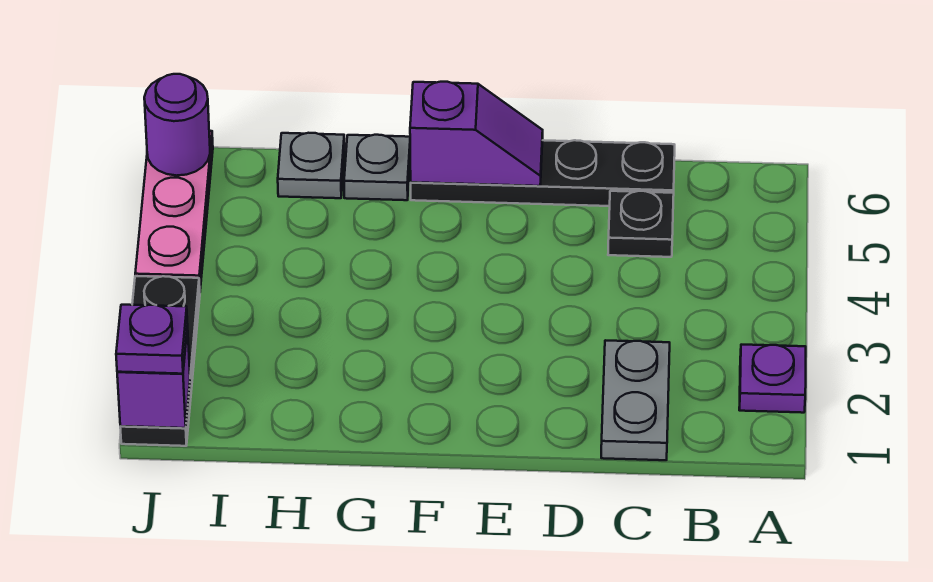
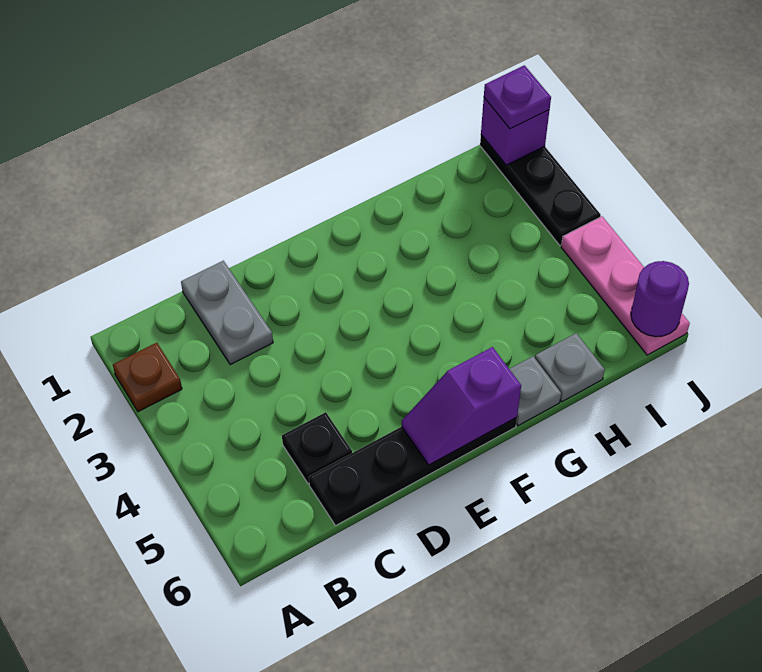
purple 1x1 plate [739,345,806,413] -> brown 1x1 plate [113,343,182,412]

